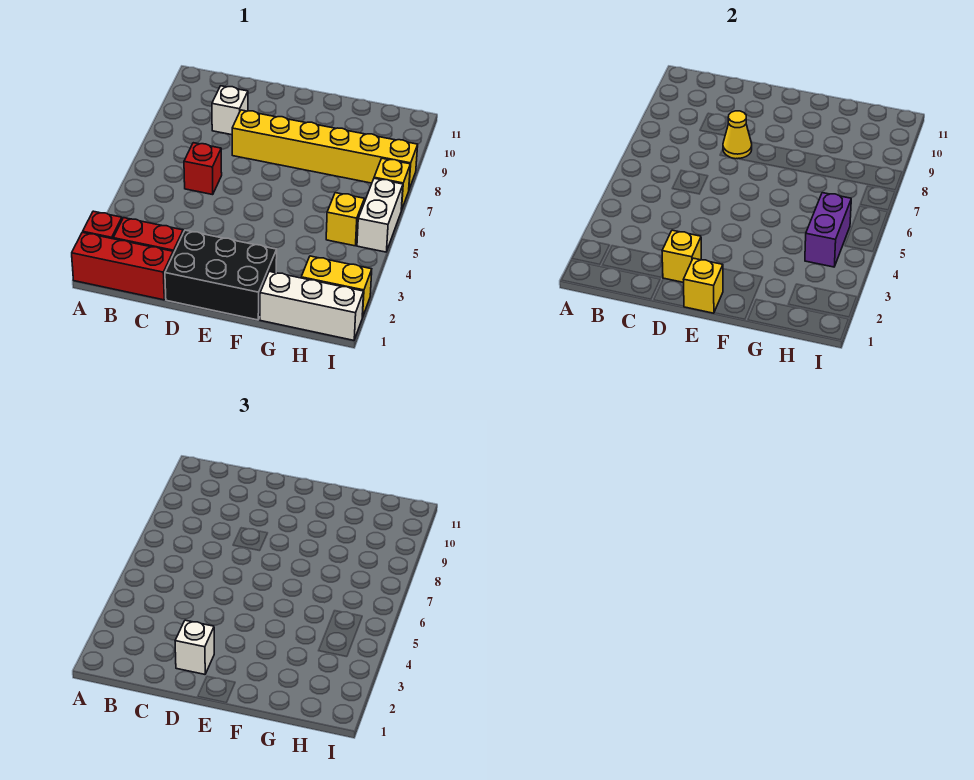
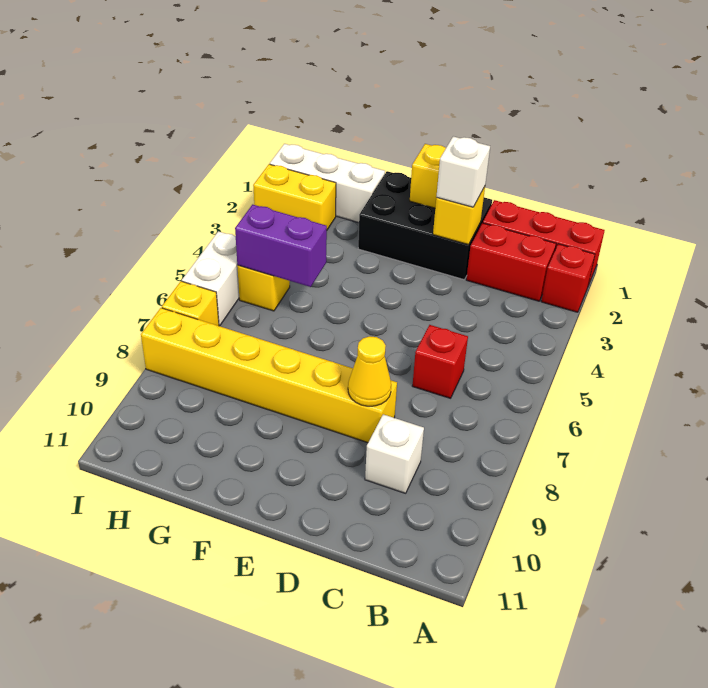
purple 1x2 brick [805,193,851,267] -> purple 1x2 brick turned to [235,205,327,287]

